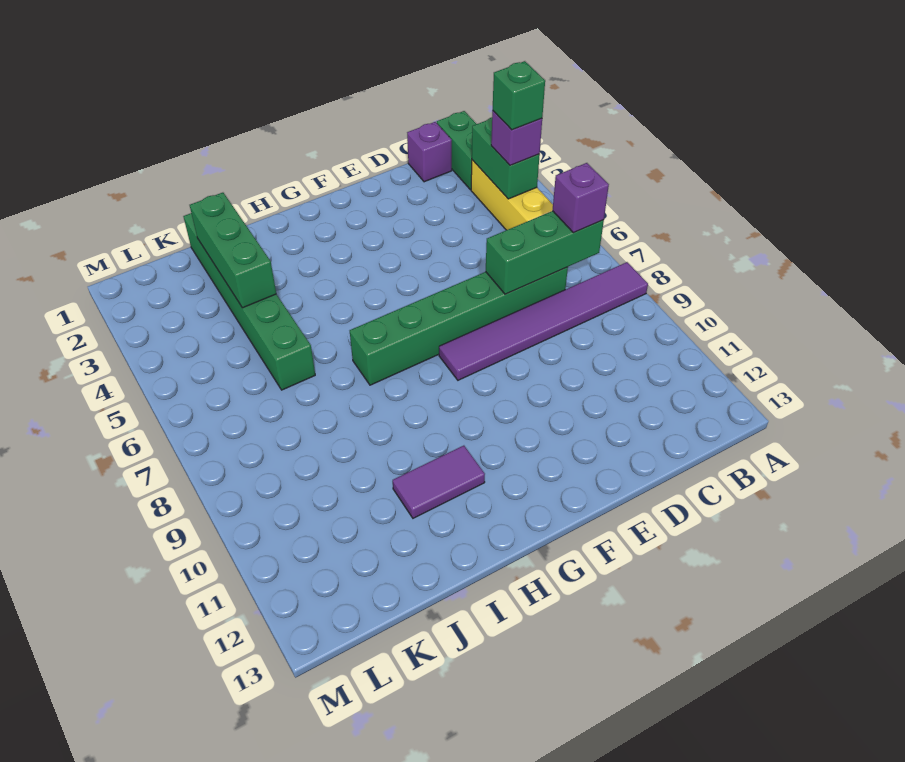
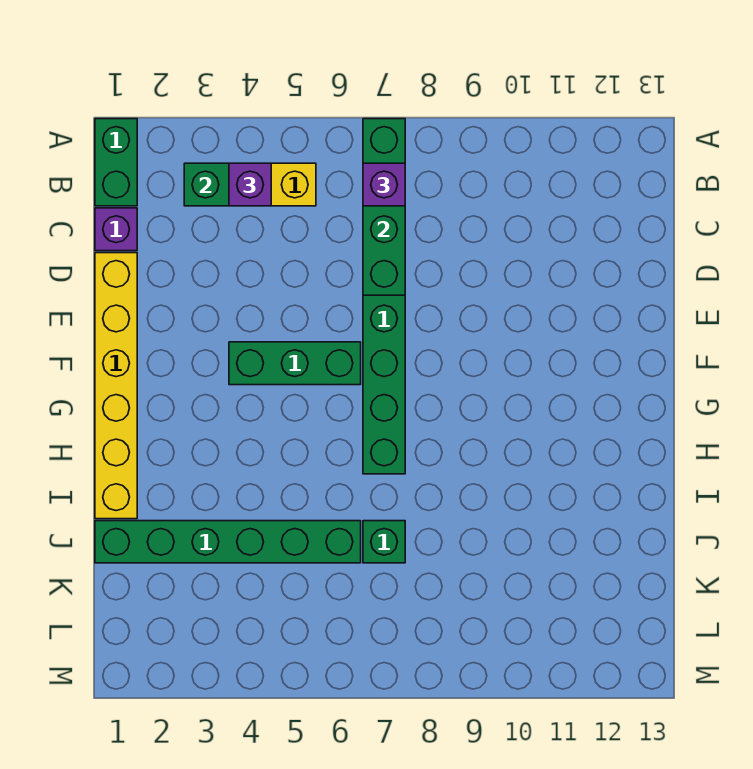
purple 1x6 tile [439,262,648,380] -> none
green 1x2 brick [437,111,476,190] -> green 1x2 brick turned to [95,119,137,206]
green 1x1 brick [493,61,545,130] -> green 1x1 brick moved to [363,521,405,563]
green 1x6 brick [350,267,568,385] -> green 1x8 brick [363,119,405,474]
none -> yellow 1x6 brick [95,253,137,519]
purple 1x2 tile [393,446,485,518] -> none
green 1x3 brick [190,193,276,308] -> green 1x3 brick moved to [229,342,361,385]

